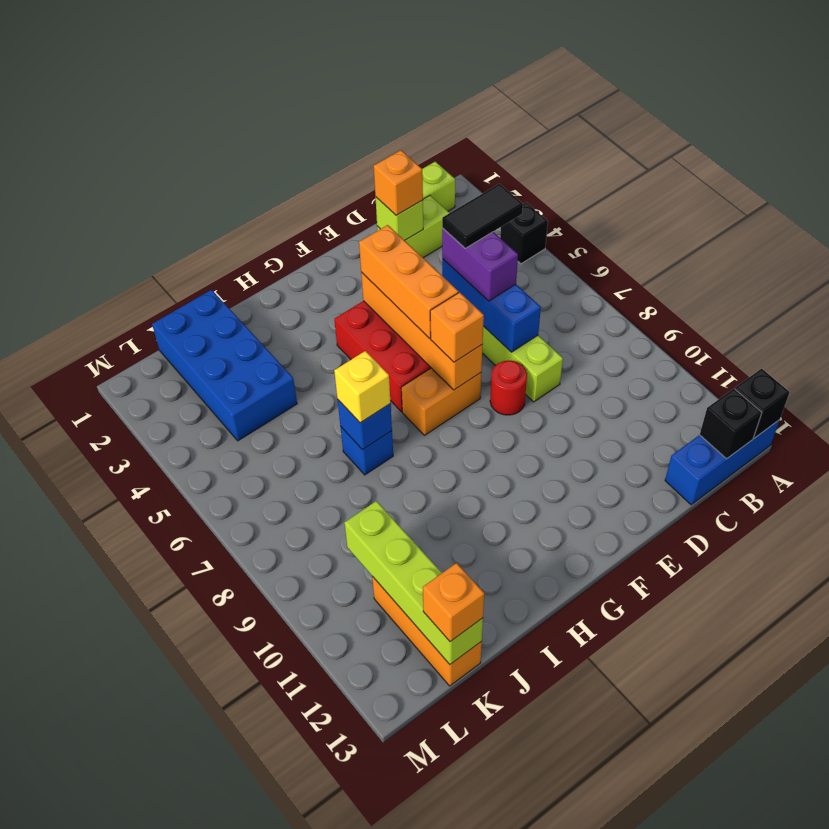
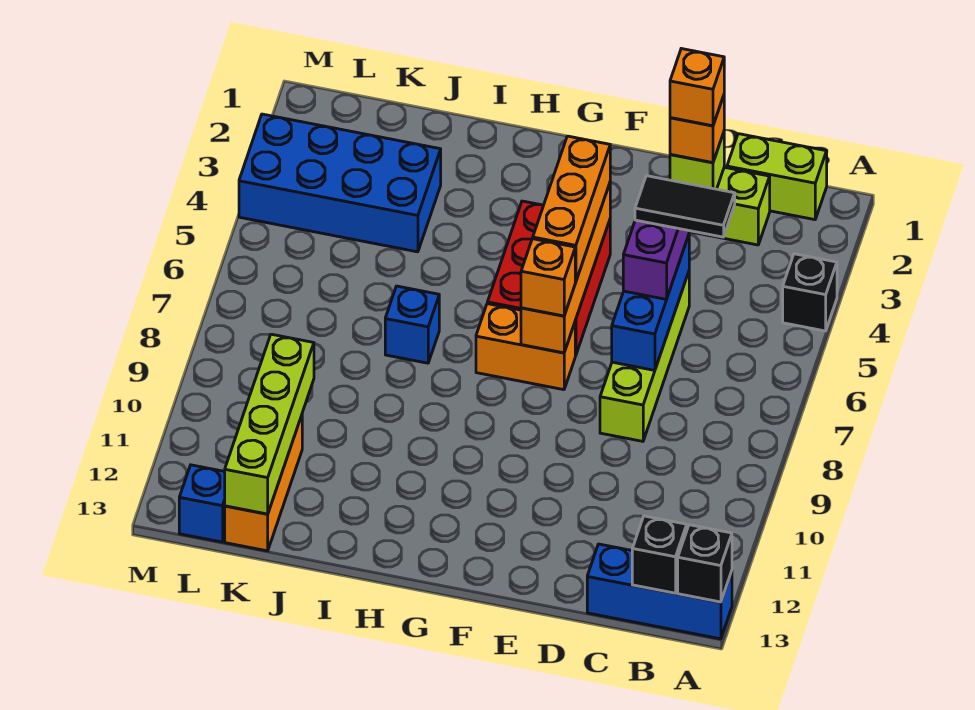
red 1x1 round brick [490,360,527,415] -> none
blue 1x1 brick [337,399,392,450] -> blue 1x1 brick moved to [179,465,225,542]
yellow 1x1 brick [334,351,390,423] -> none
blue 2x4 brick [152,290,297,441] -> blue 2x4 brick turned to [239,114,441,252]
orange 1x1 brick [423,563,484,642] -> orange 1x1 brick moved to [670,49,724,126]

